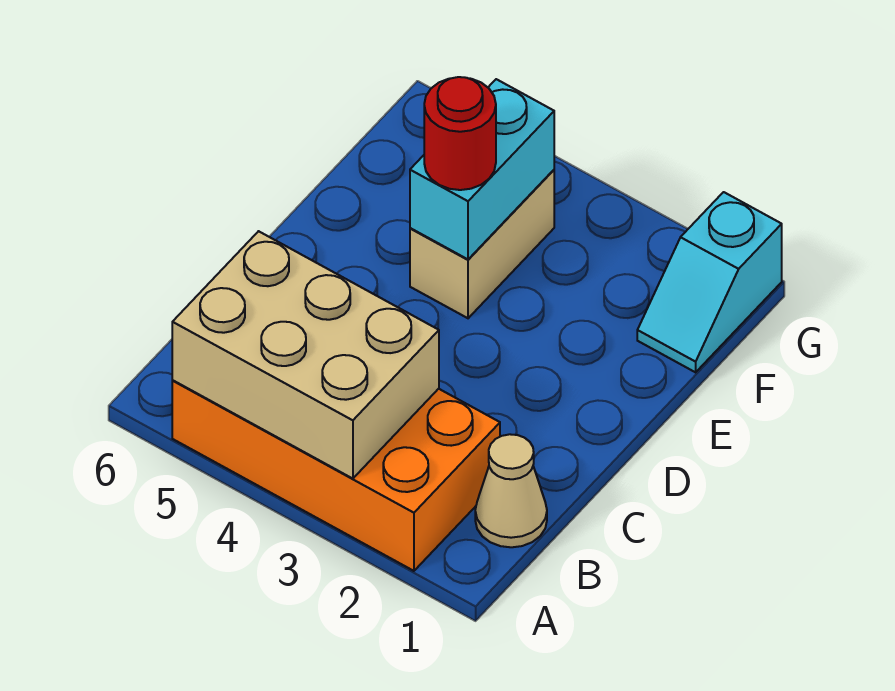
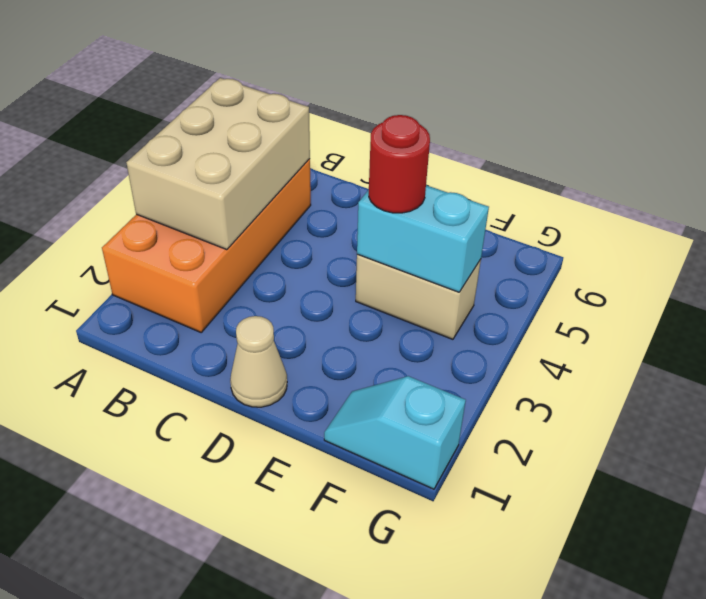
tan 1x1 cone [475,434,547,547] -> tan 1x1 cone moved to [230,316,287,407]

